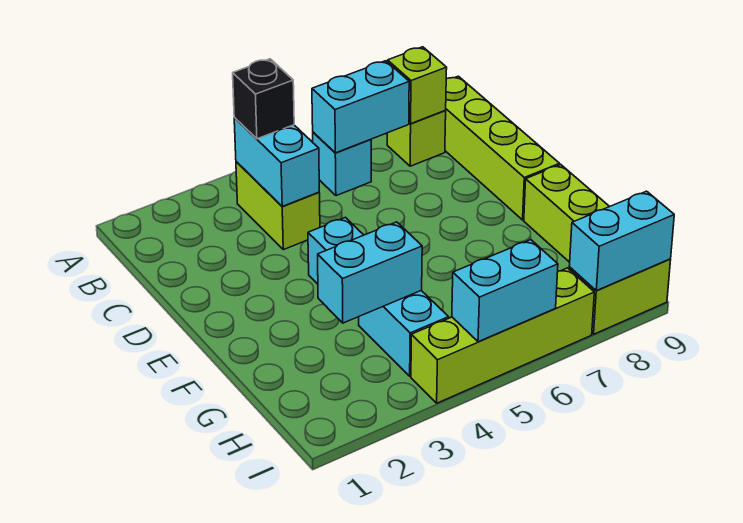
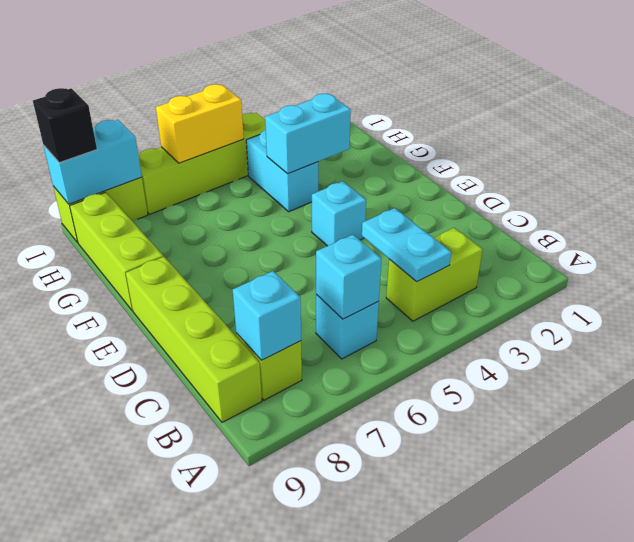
lime 1x2 brick [236,162,320,250] -> lime 1x2 brick turned to [386,228,483,321]
cyan 1x2 brick [234,118,319,206] -> cyan 1x2 plate [362,208,451,281]
black 1x1 brick [233,59,294,139] -> black 1x1 brick moved to [33,88,97,163]
cyan 1x2 brick [312,61,409,153] -> cyan 1x1 brick [316,235,382,319]
lime 1x1 brick [388,47,447,124] -> cyan 1x1 brick [233,271,301,360]
cyan 1x2 brick [452,240,558,342] -> yellow 1x2 brick [156,84,244,163]

